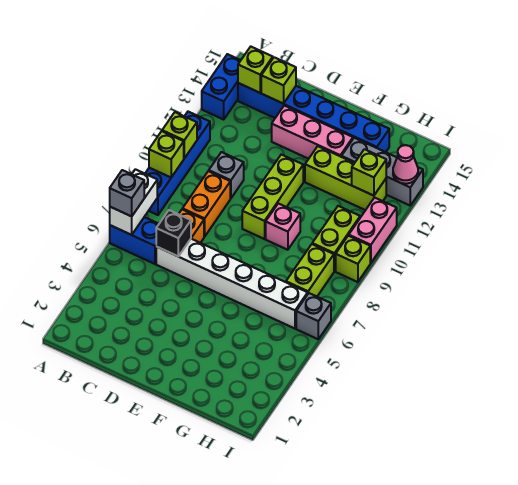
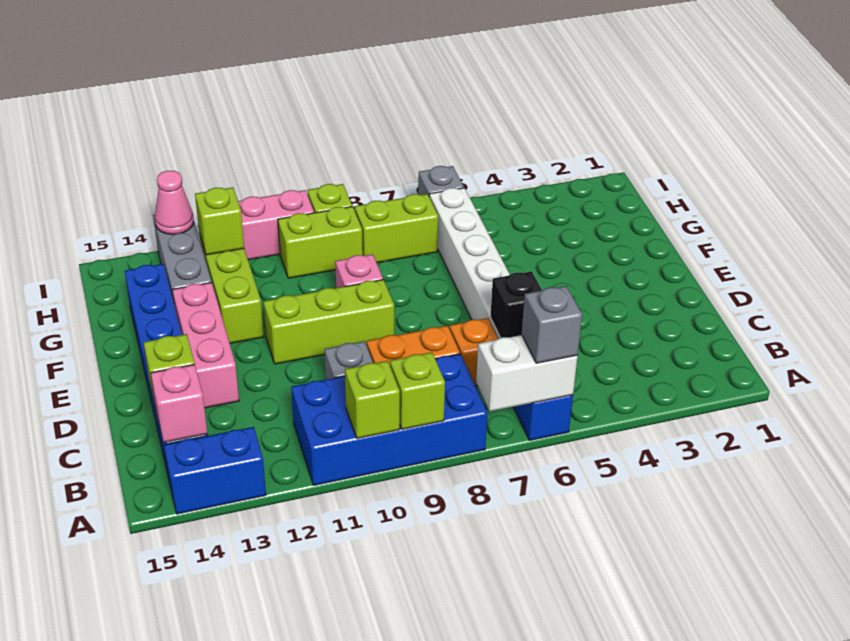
blue 1x4 brick [145,112,210,215] -> blue 2x4 brick [291,354,487,485]
lime 1x1 brick [238,47,273,93] -> pink 1x1 brick [151,364,208,443]

